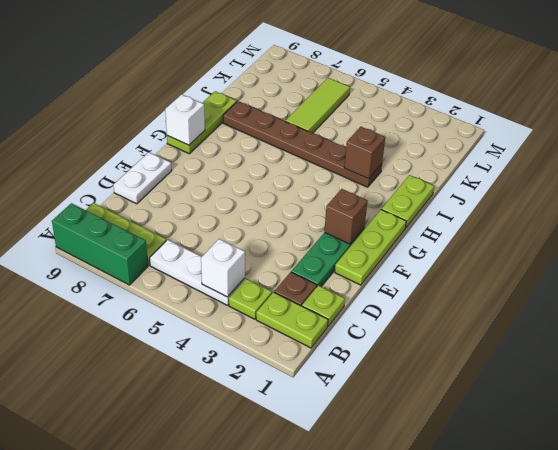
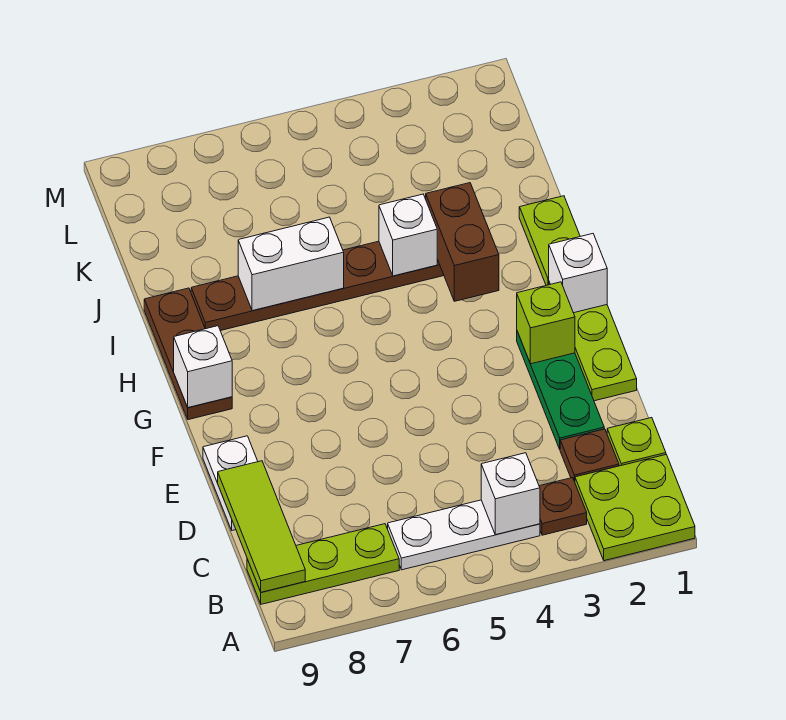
green 1x3 brick [52,203,148,285] -> none
lime 1x2 plate [256,292,328,348] -> lime 2x2 plate [575,455,695,561]
lime 1x1 plate [229,279,272,319] -> brown 1x1 plate [539,478,587,535]
brown 1x1 brick [324,189,368,244] -> lime 1x1 brick [517,282,575,364]
none -> white 1x1 brick [549,234,607,313]
lime 1x3 plate [167,91,237,154] -> brown 1x3 plate [144,288,232,420]
brown 1x1 brick [344,127,385,179] -> brown 1x2 brick [426,183,499,301]
none -> white 1x1 brick [379,194,437,276]
none -> white 1x2 brick [238,217,344,311]
lime 1x3 tile [285,78,350,133] -> lime 1x3 tile moved to [218,461,305,592]

